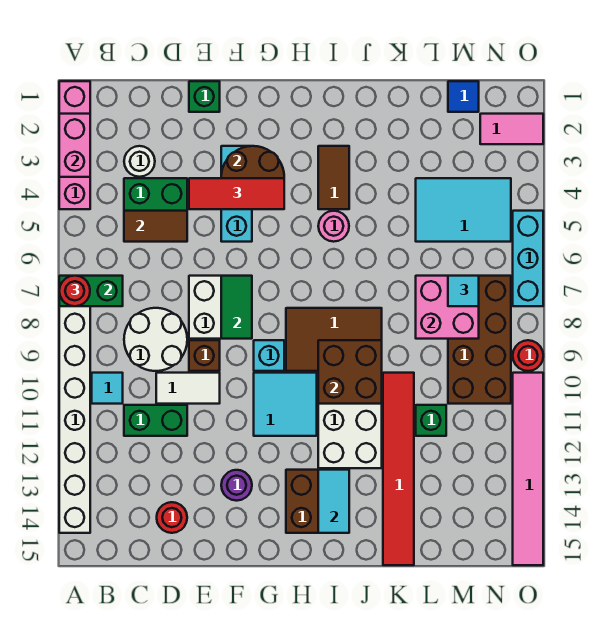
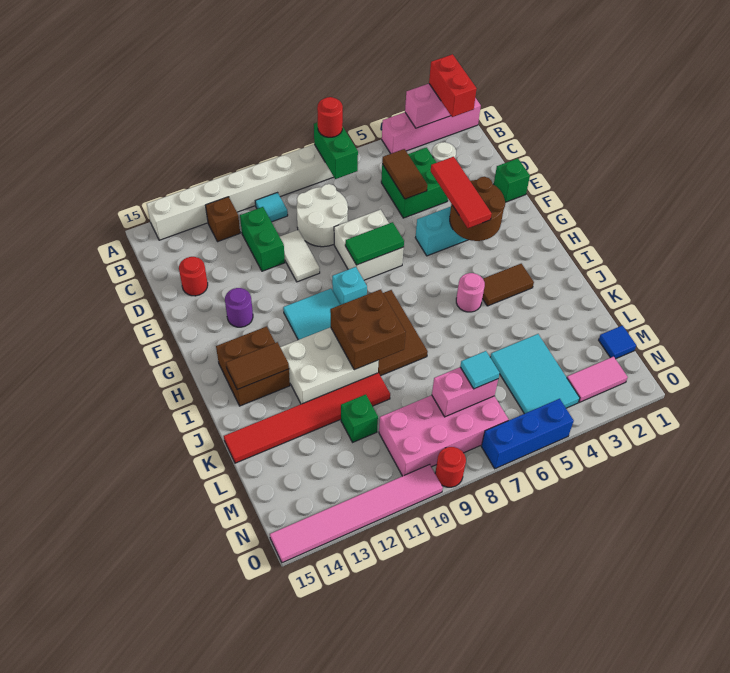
none -> red 1x2 brick [429,54,477,117]
brown 1x1 brick [189,340,220,371] -> brown 1x1 brick moved to [206,197,240,242]
cyan 1x2 tile [318,470,349,533] -> brown 1x2 tile [226,342,289,390]
pink 2x2 brick [416,276,479,339] -> pink 1x2 brick [432,367,498,417]
brown 2x4 brick [448,276,511,404] -> pink 2x4 brick [379,395,508,476]
pink 1x2 tile [480,114,543,144] -> pink 1x2 tile turned to [567,357,628,402]
cyan 1x3 brick [513,211,543,306] -> blue 1x3 brick [481,399,574,469]

